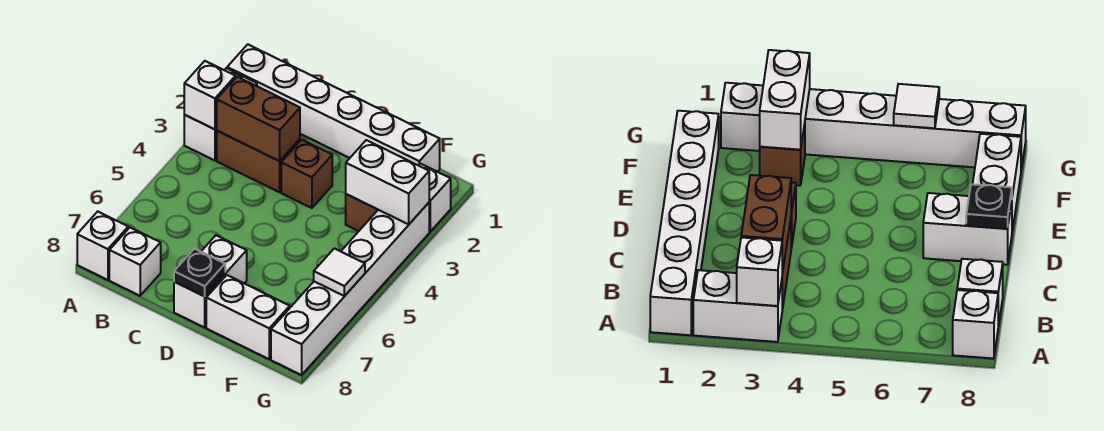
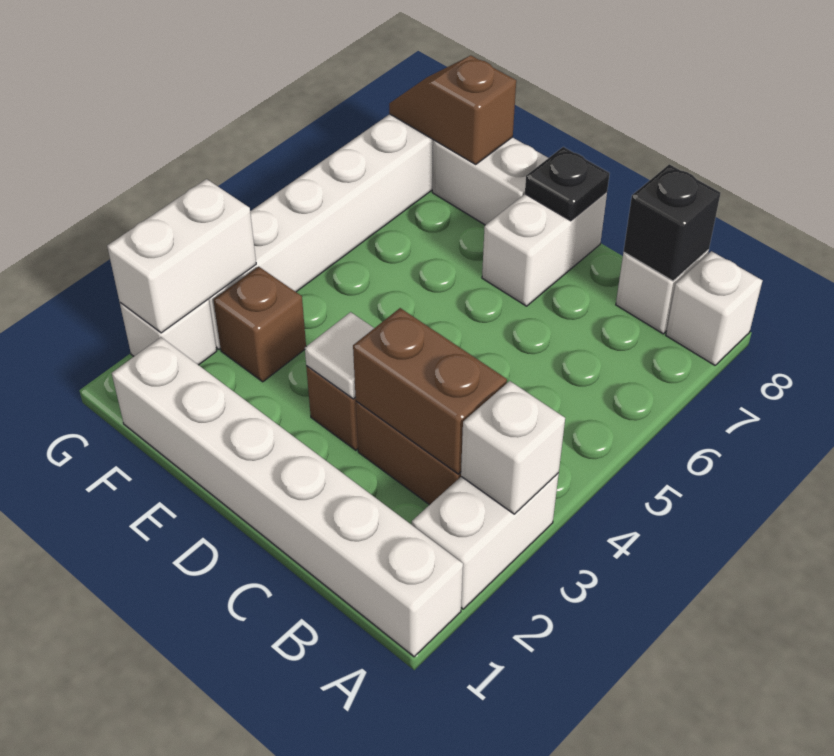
none -> black 1x1 brick [624,164,721,281]
white 1x2 brick [346,140,429,224] -> white 1x2 brick turned to [107,179,256,333]
none -> brown 1x2 slope [389,55,516,164]
white 1x1 tile [314,248,365,296] -> white 1x1 tile moved to [305,312,374,399]

